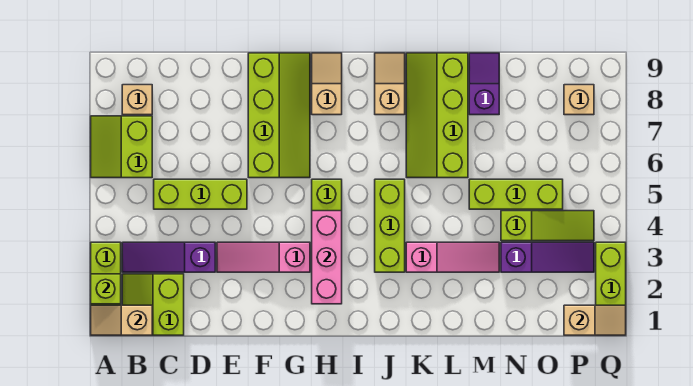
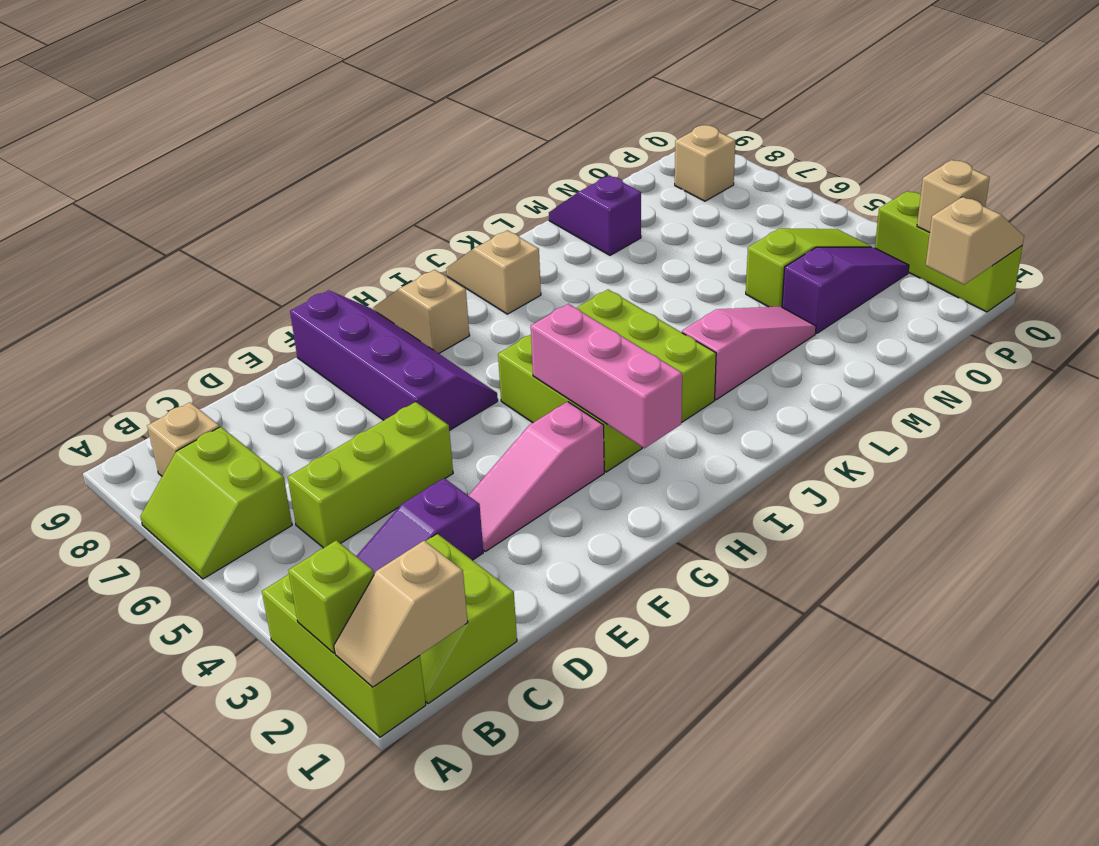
lime 2x4 slope [248,53,310,178] -> purple 2x4 slope [290,290,498,431]
lime 2x4 slope [406,53,468,178] -> none
lime 1x3 brick [469,179,563,209] -> none
none -> tan 1x1 brick [917,160,990,233]

